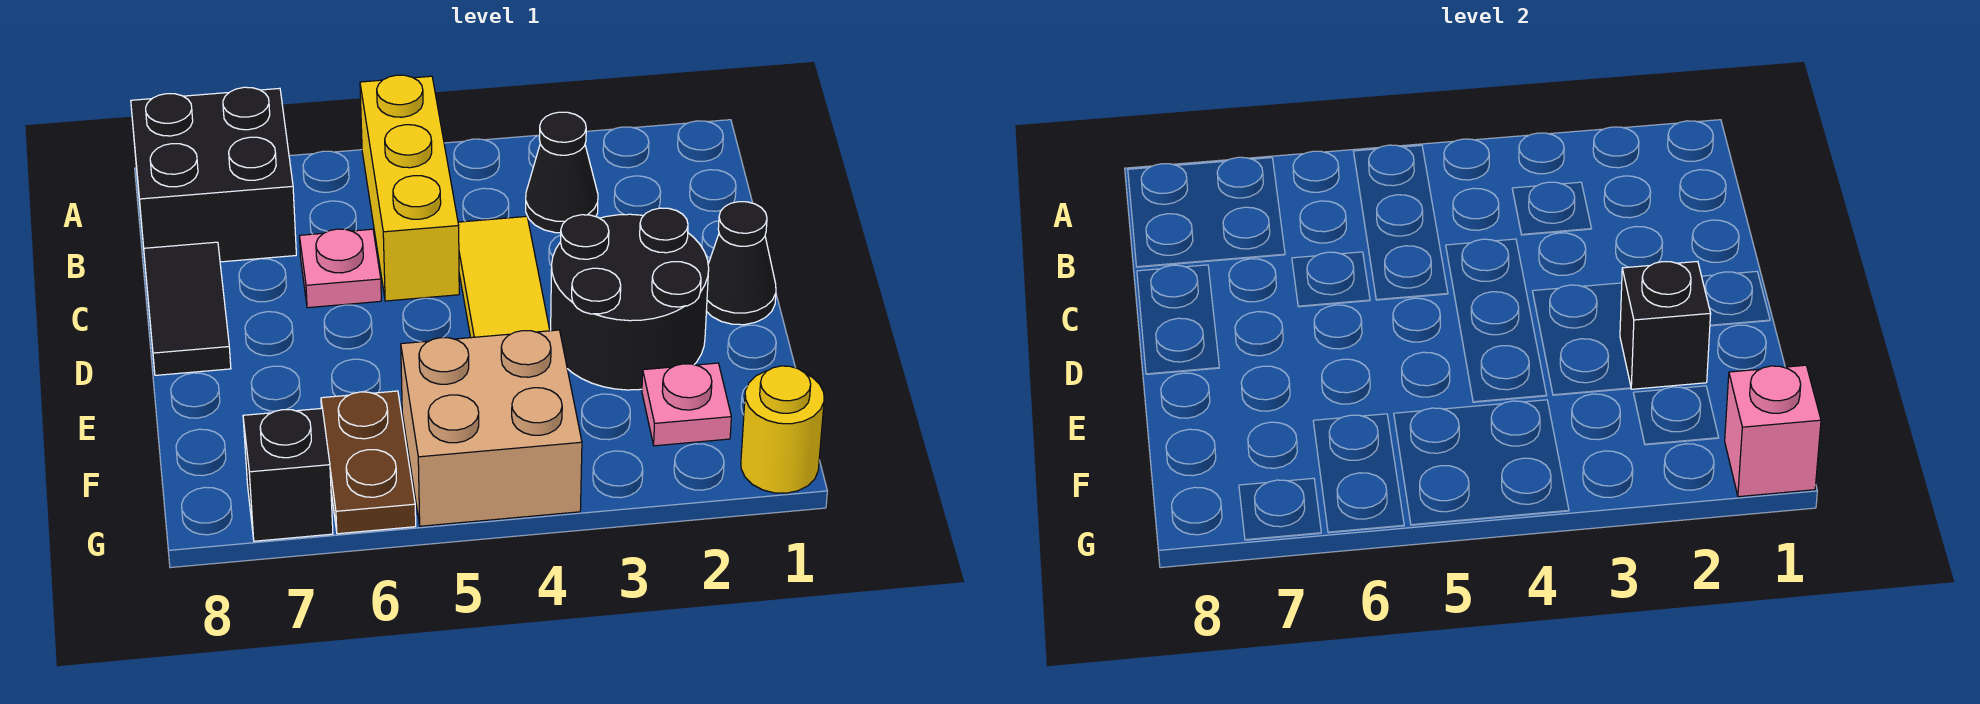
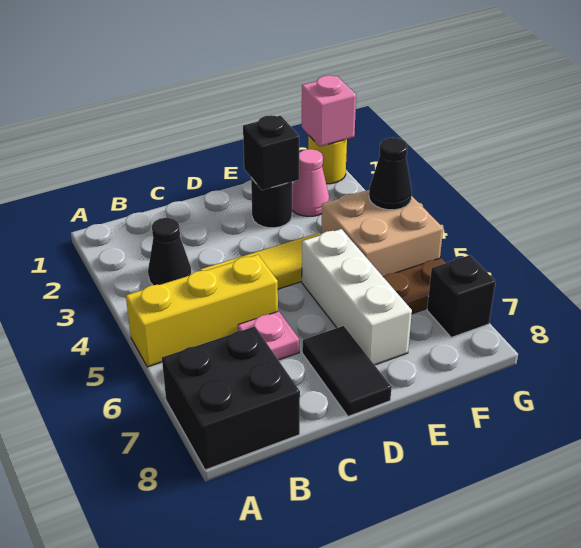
black 1x2 tile [144,242,231,375] -> black 1x2 tile turned to [302,326,392,416]
black 1x1 cone [706,202,776,325] -> black 1x1 cone moved to [369,137,412,210]
black 2x2 round brick [551,208,709,390] -> black 1x1 round brick [251,178,292,228]
none -> white 1x3 brick [302,229,412,365]
pink 1x1 plate [642,363,731,446] -> pink 1x1 cone [292,149,329,216]

